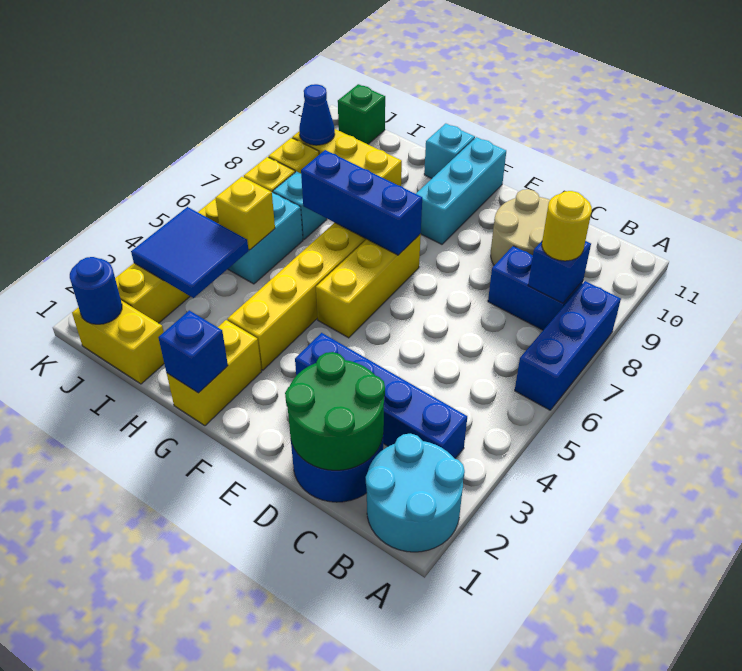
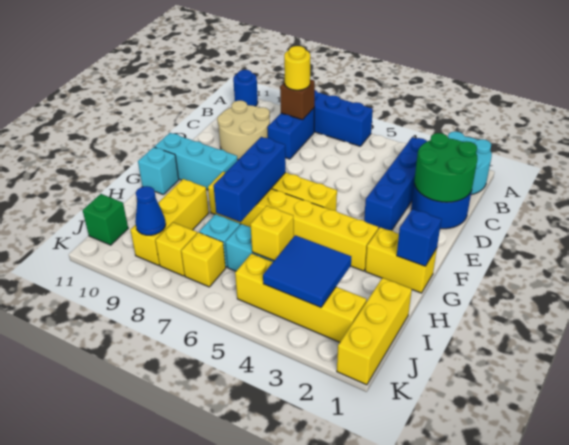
blue 1x1 brick [528,241,591,303] -> brown 1x1 brick [280,79,315,120]
yellow 1x2 brick [72,301,164,384] -> yellow 1x3 brick [337,278,412,385]
blue 1x1 round brick [70,257,122,324] -> blue 1x1 round brick moved to [233,70,258,106]

